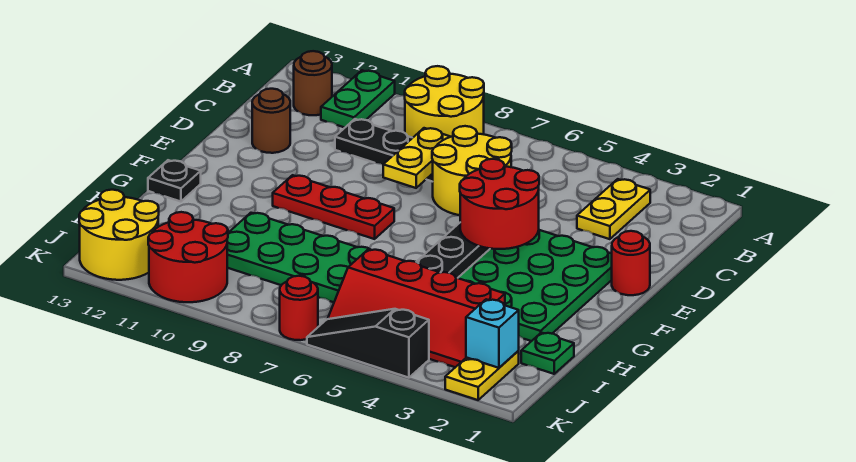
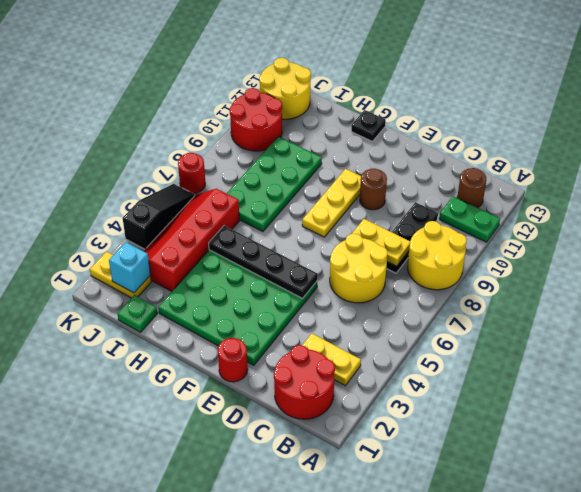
brown 1x1 round brick [252,89,290,153] -> brown 1x1 round brick moved to [360,168,387,210]
red 2x2 round brick [460,159,539,249] -> red 2x2 round brick moved to [274,345,335,419]
red 1x3 plate [273,175,394,239] -> yellow 1x3 plate [302,169,361,237]

